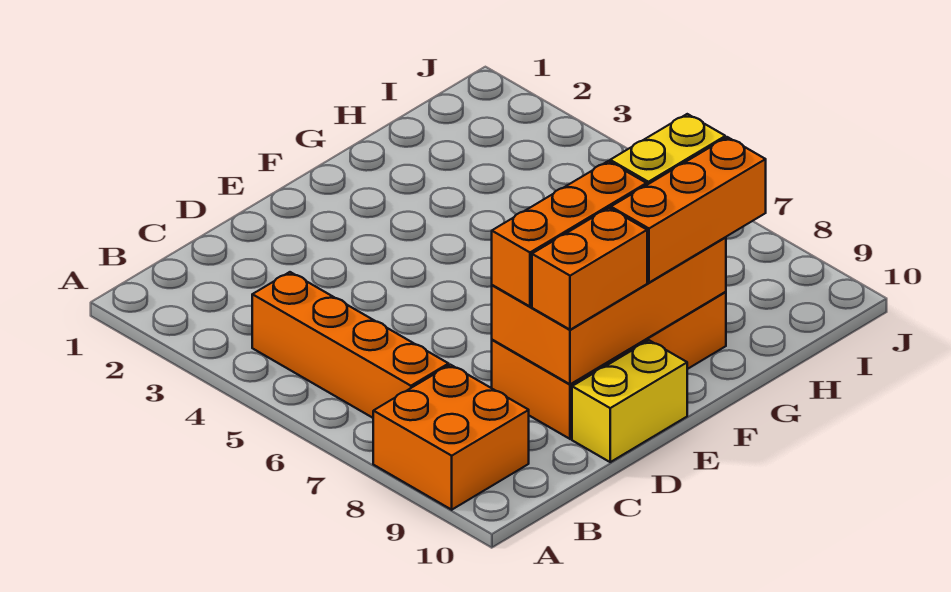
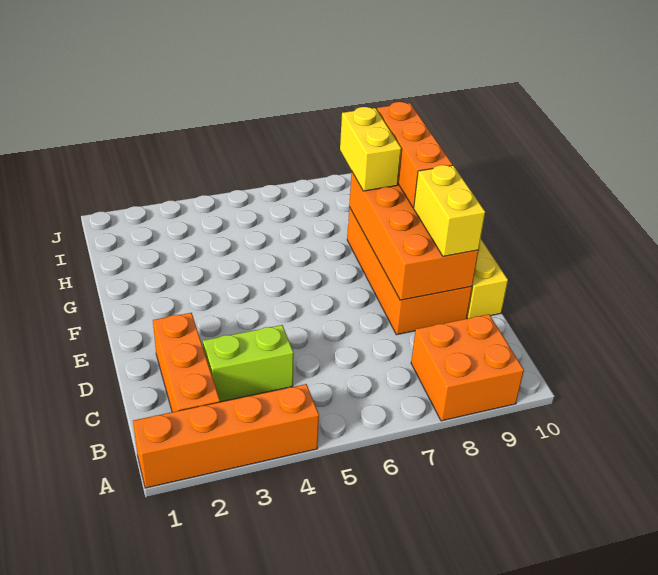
orange 1x4 brick [252,272,449,418] -> orange 1x4 brick moved to [133,384,319,488]
none -> lime 1x2 brick [203,325,294,402]
orange 1x3 brick [492,161,647,306] -> orange 1x3 brick moved to [153,313,220,412]
orange 1x2 brick [532,208,647,330] -> yellow 1x2 brick [414,165,485,256]

